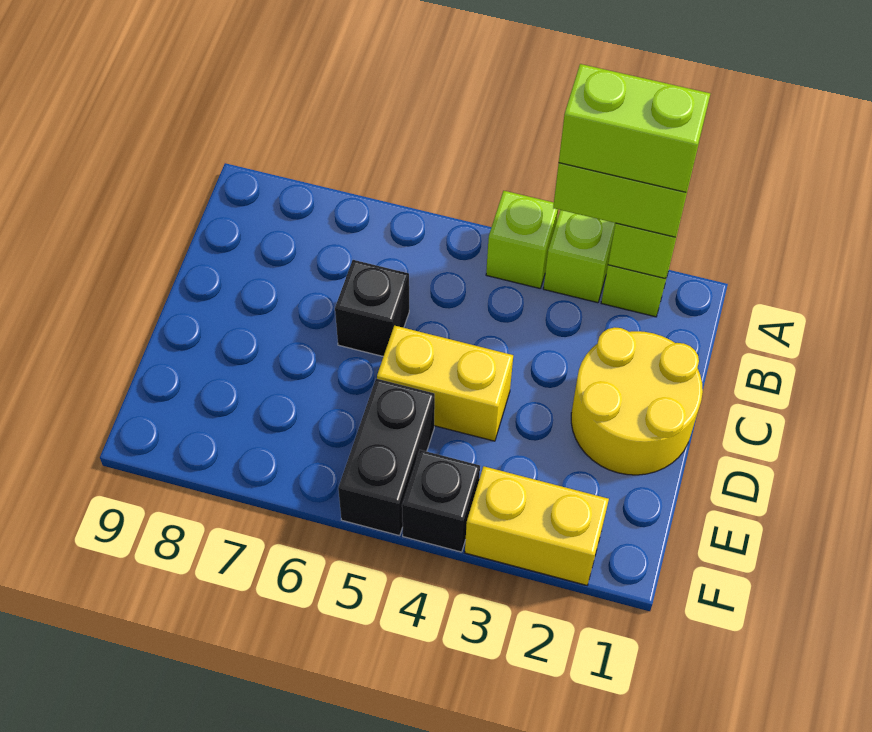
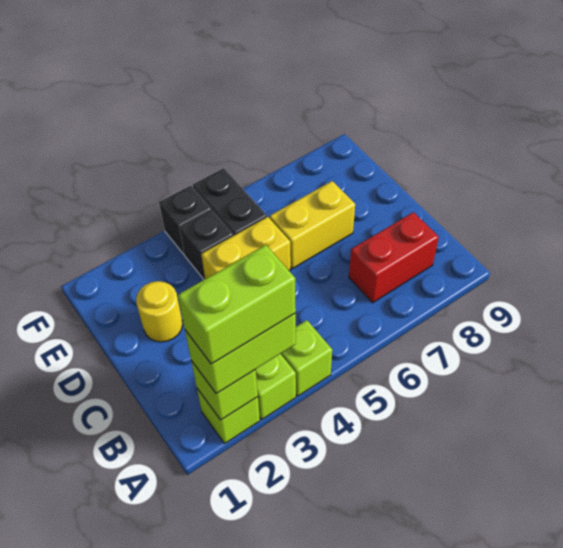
none -> red 1x2 brick [349,212,439,303]
yellow 2x2 round brick [571,327,703,475] -> yellow 1x1 round brick [136,281,183,342]
black 1x1 brick [335,260,409,356] -> black 1x1 brick moved to [180,210,233,279]
yellow 1x2 brick [465,466,609,585] -> yellow 1x2 brick moved to [270,181,355,269]

